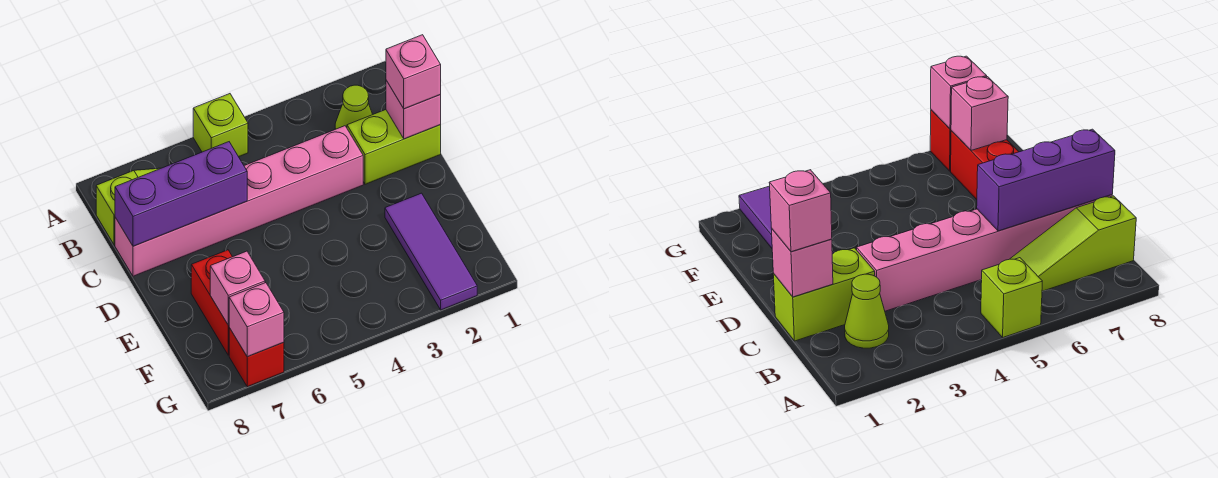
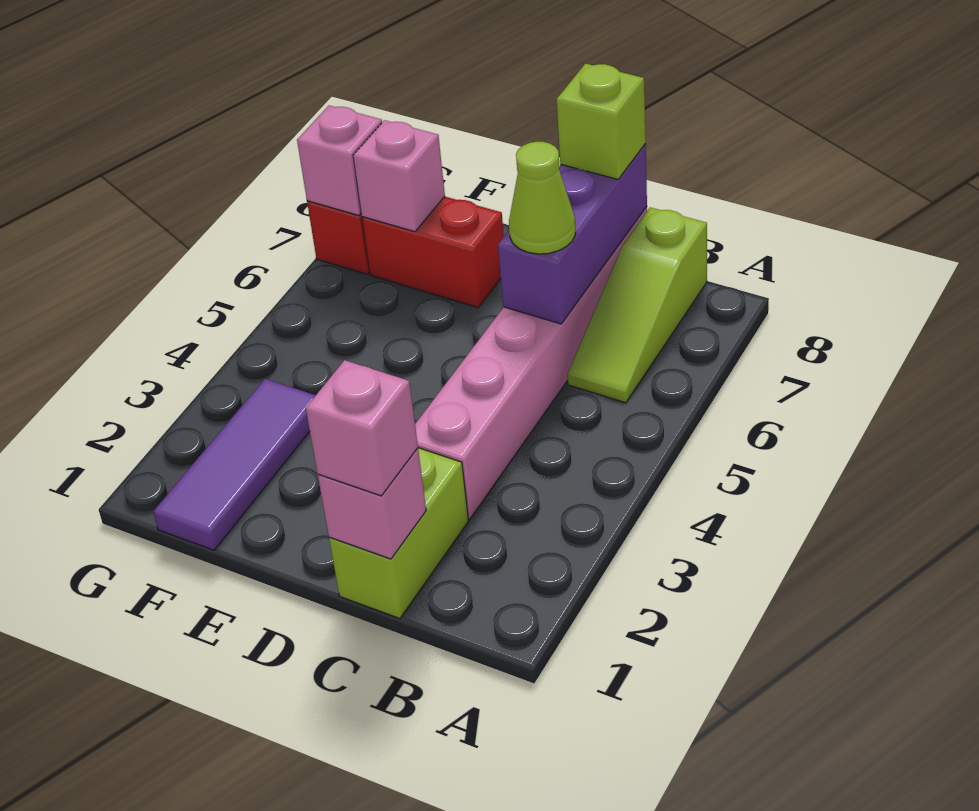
lime 1x1 brick [193,94,248,157] -> lime 1x1 brick moved to [557,64,646,179]
lime 1x1 cone [335,85,373,129] -> lime 1x1 cone moved to [509,142,575,254]
purple 1x3 tile [385,193,477,310] -> purple 1x3 tile turned to [153,379,316,550]

